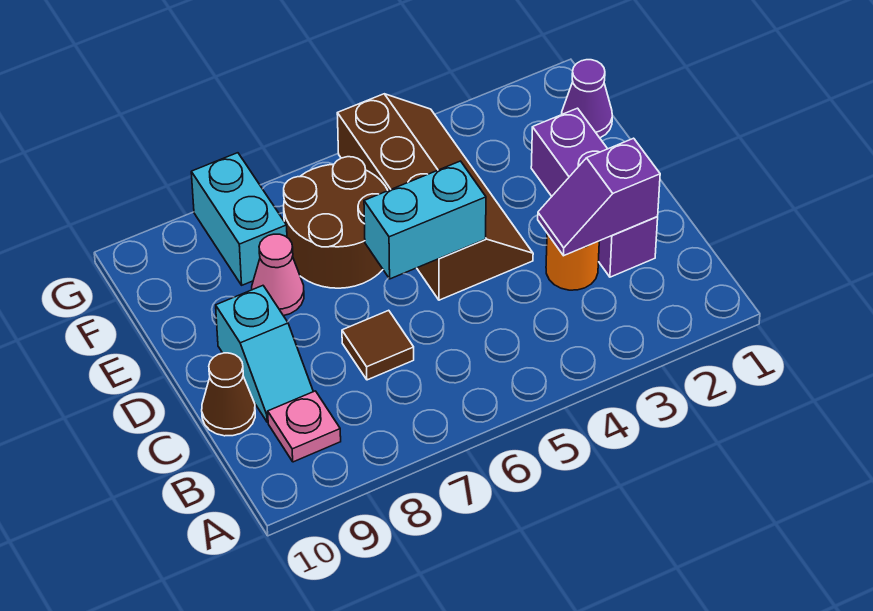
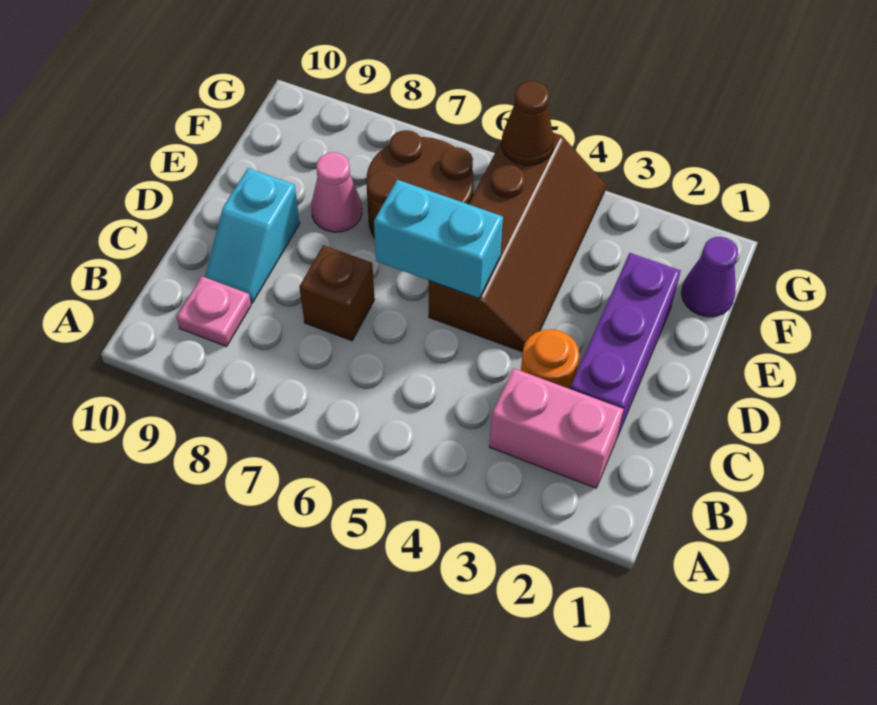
none -> pink 1x2 brick [489,368,623,488]
purple 1x2 slope [538,138,660,256] -> none
brown 1x1 tile [342,310,414,380] -> brown 1x1 brick [299,245,375,341]
brown 1x1 cone [202,353,255,436] -> brown 1x1 cone moved to [502,81,554,165]
cyan 1x2 brick [191,153,287,285] -> none

